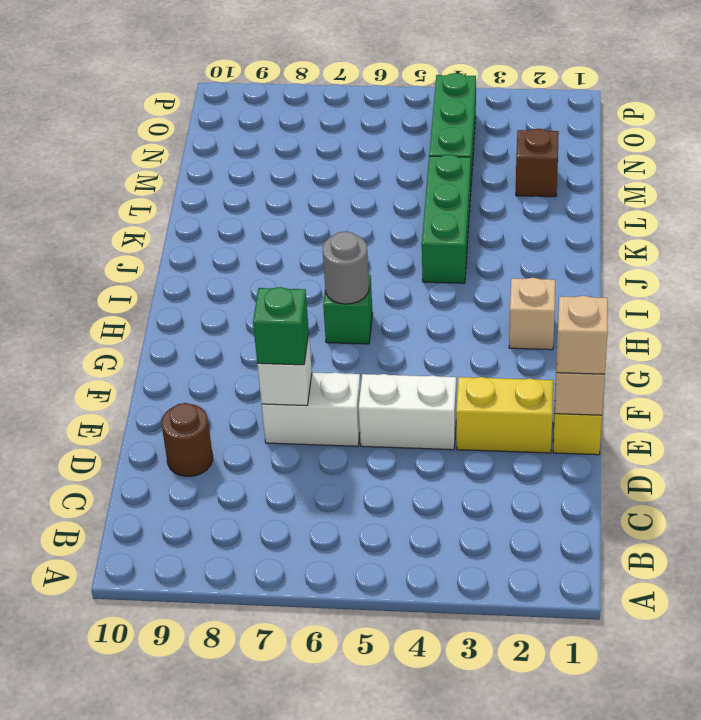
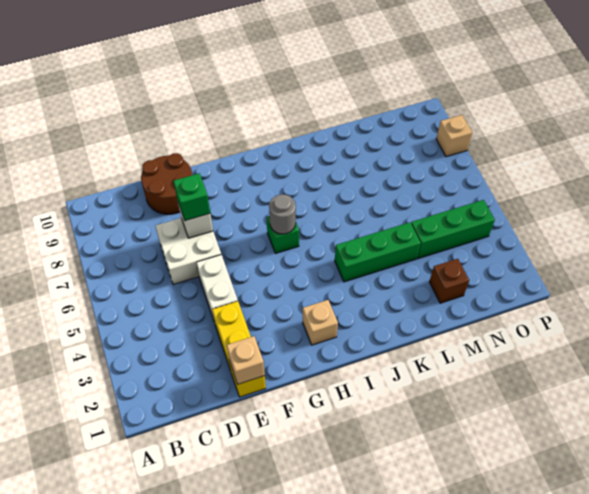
brown 1x1 round brick [162,403,213,477] -> brown 2x2 round brick [141,153,192,214]
tan 1x1 brick [557,296,608,375] -> tan 1x1 brick moved to [436,115,472,157]
white 1x2 brick [262,372,361,446] -> white 2x2 brick [156,218,221,285]

